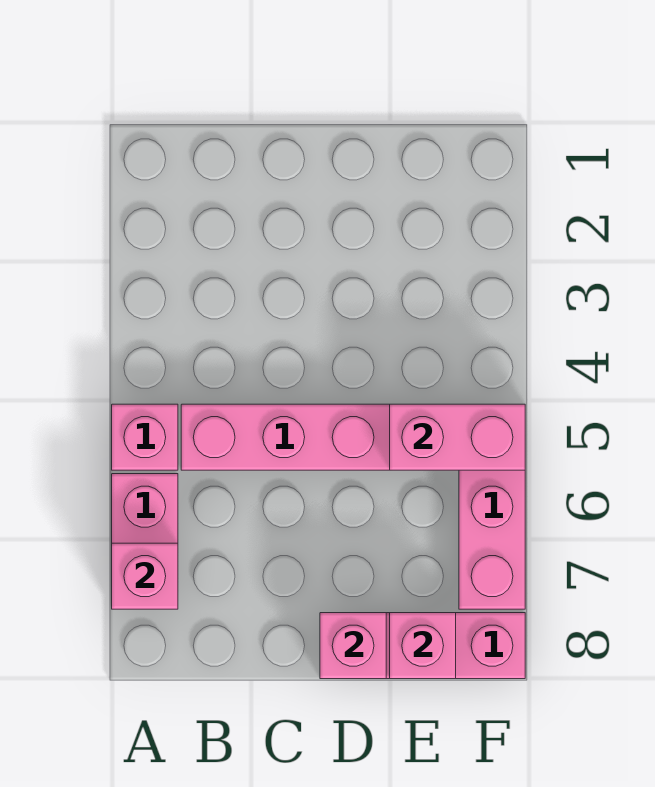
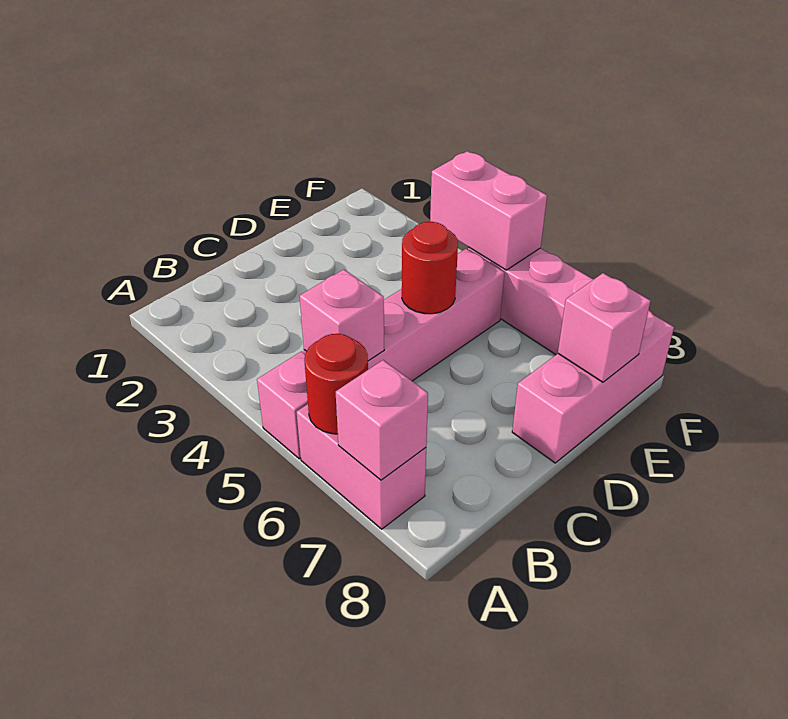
none -> red 1x1 round brick [304,334,368,434]
none -> red 1x1 round brick [402,222,458,314]
pink 1x1 brick [320,613,386,679] -> pink 1x1 brick moved to [300,269,384,361]
pink 1x2 brick [390,404,525,470] -> pink 1x2 brick turned to [430,151,547,270]

